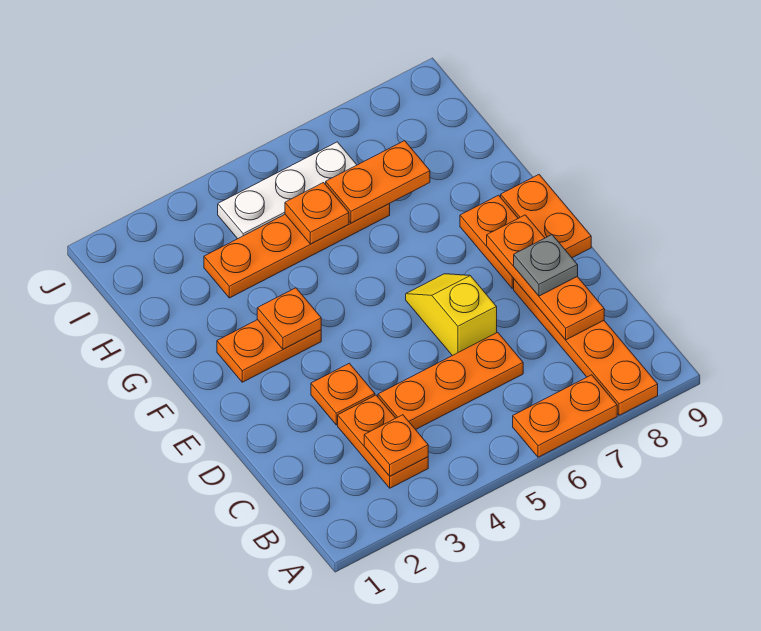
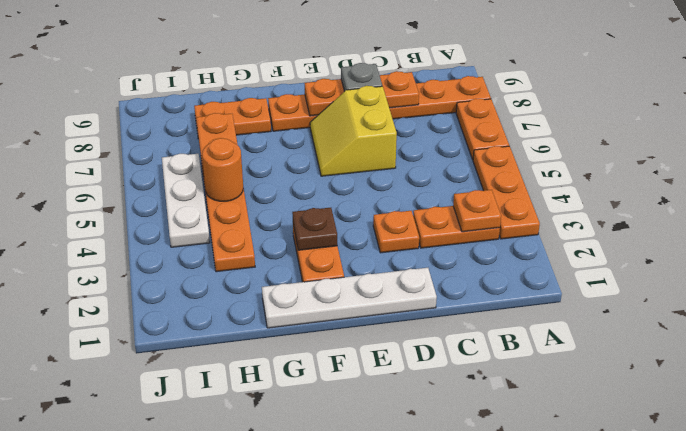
orange 1x3 plate [378,332,523,430] -> orange 1x3 plate moved to [473,146,540,239]
none -> white 1x4 plate [262,268,437,328]
yellow 1x2 slope [406,274,497,356] -> yellow 2x2 slope [310,86,397,176]
orange 1x2 plate [501,175,591,258] -> orange 1x2 plate moved to [194,98,271,139]
orange 1x1 plate [257,288,321,349] -> brown 1x1 plate [292,208,338,250]
orange 1x1 plate [285,183,349,244] -> orange 1x1 round brick [202,138,243,201]

